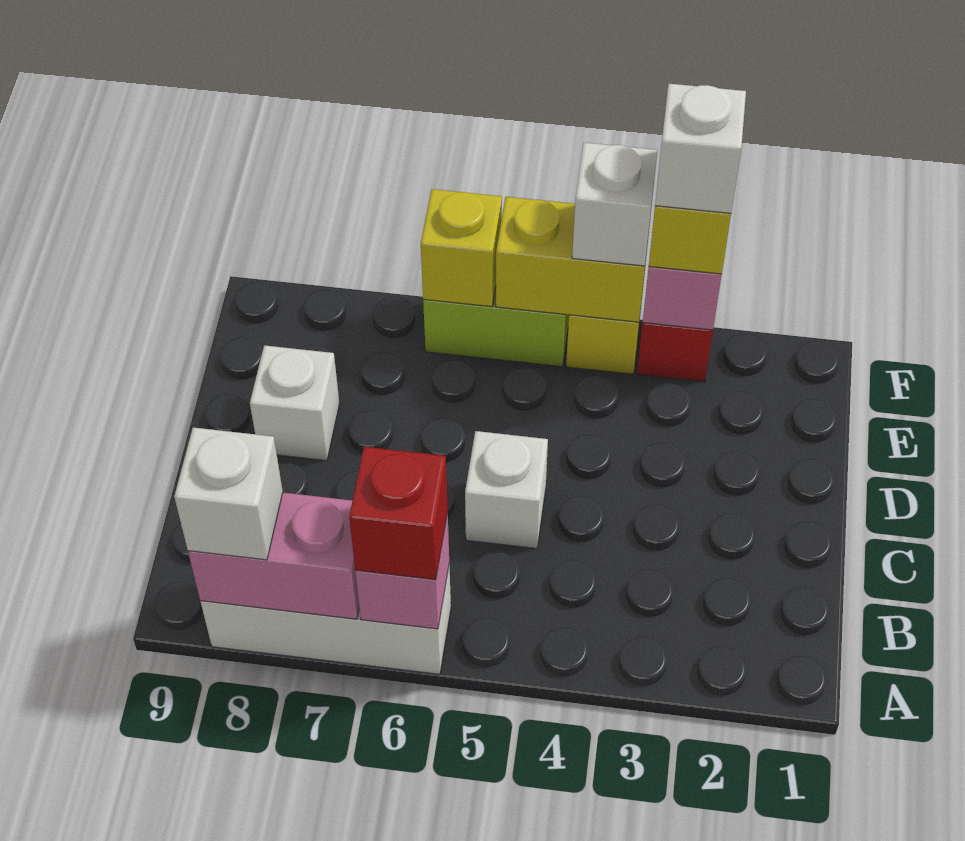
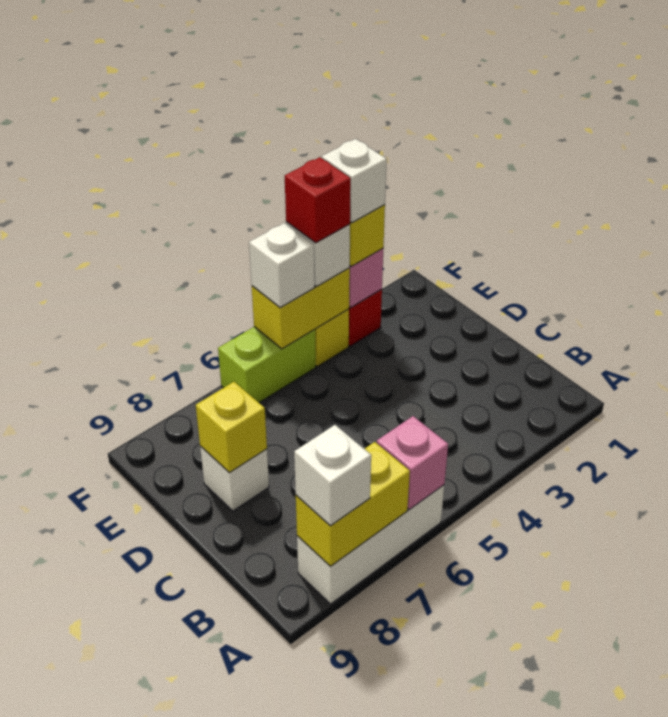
red 1x1 brick [349,447,448,580] -> red 1x1 brick moved to [285,157,351,243]
pink 1x2 brick [188,493,359,619] -> yellow 1x2 brick [296,442,410,567]
white 1x1 brick [465,431,548,549] -> white 1x1 brick moved to [249,223,315,308]
yellow 1x1 brick [421,189,502,307] -> yellow 1x1 brick moved to [196,382,267,473]

